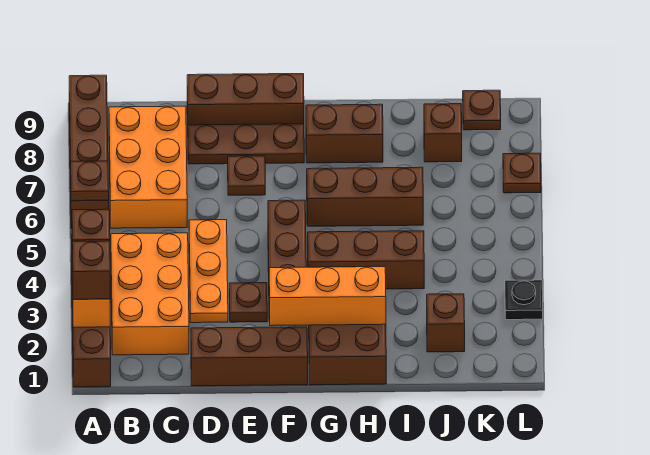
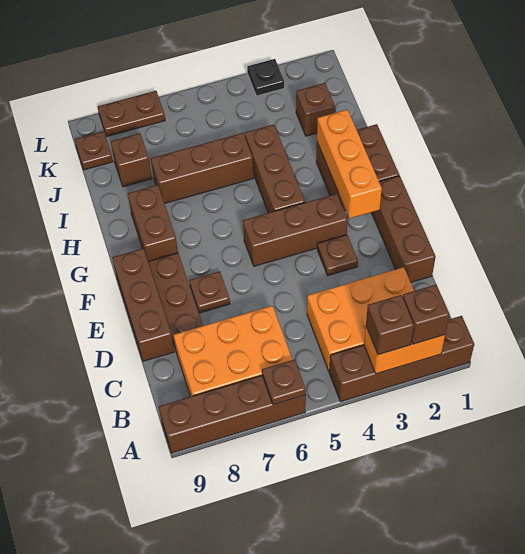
orange 1x3 plate [189,220,228,323] -> none
brown 1x3 brick [307,167,423,226] -> brown 1x3 brick turned to [151,133,254,204]
brown 1x1 plate [503,153,541,193] -> brown 1x2 plate [98,91,165,136]

